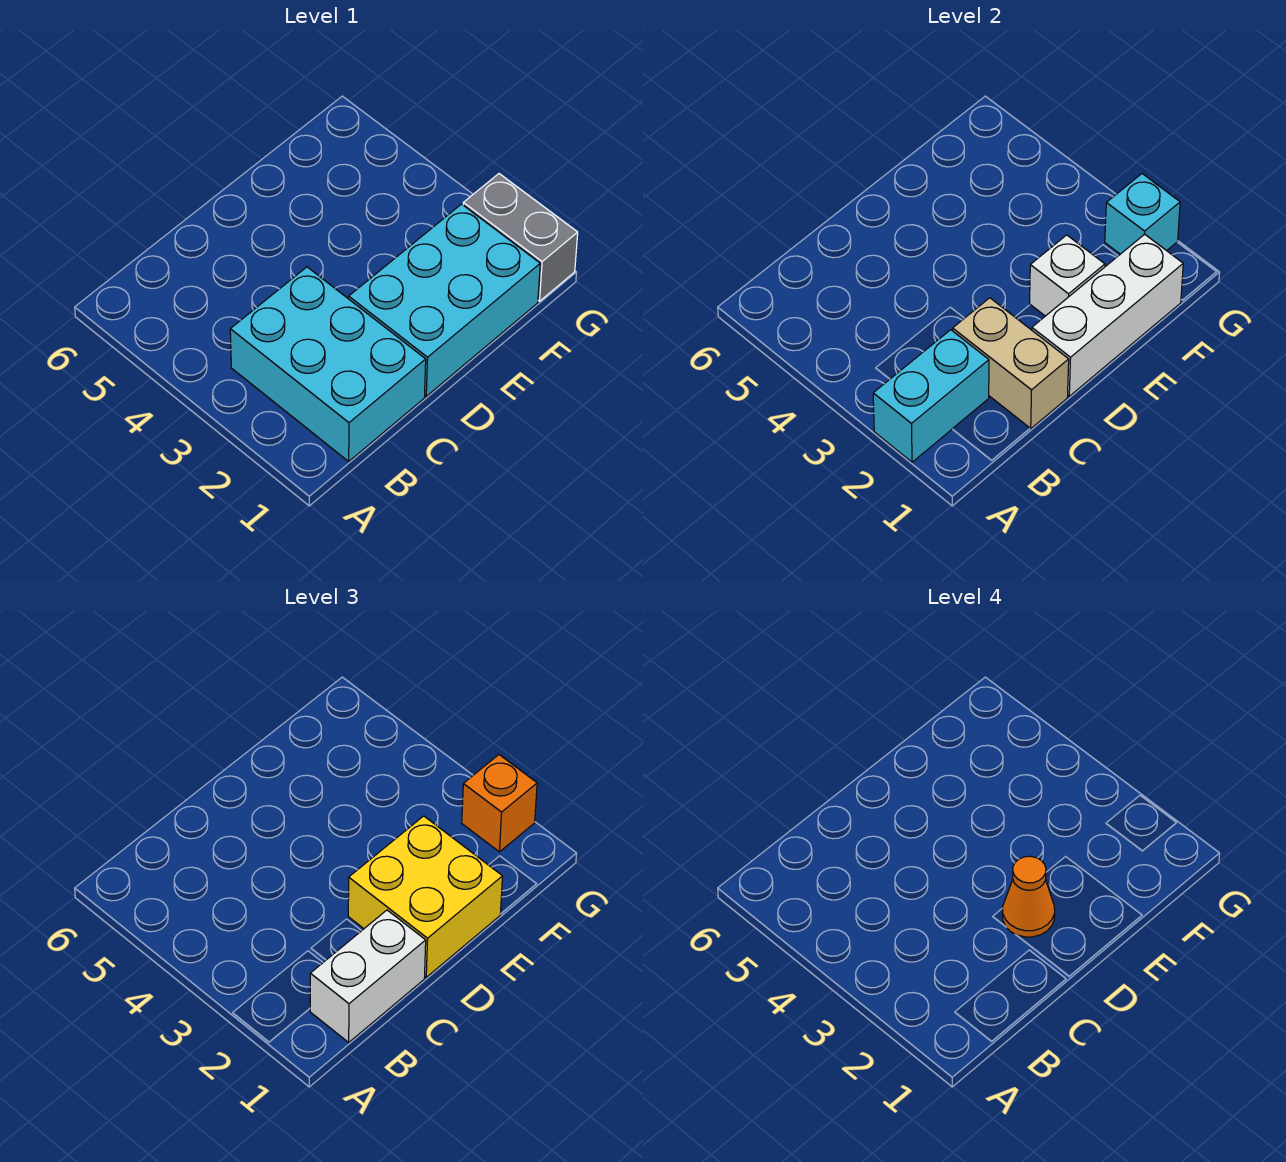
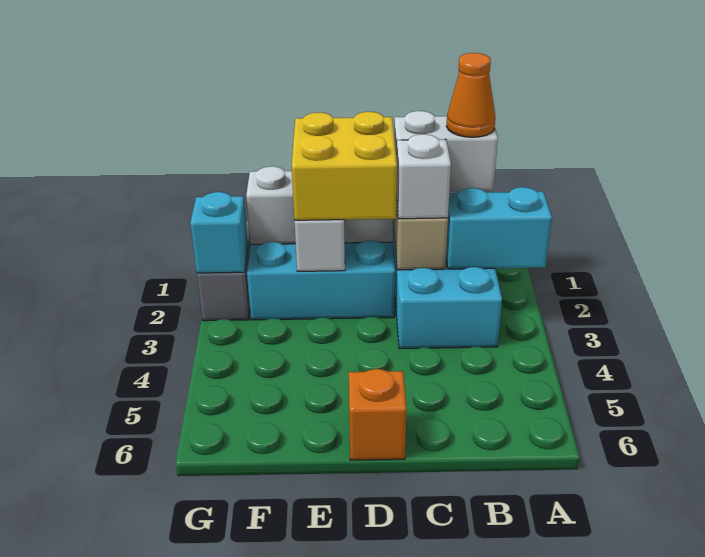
none -> white 1x1 brick [396,134,451,219]
orange 1x1 cone [1002,856,1055,937] -> orange 1x1 cone moved to [446,53,495,137]
orange 1x1 brick [462,755,537,852] -> orange 1x1 brick moved to [349,369,407,460]

